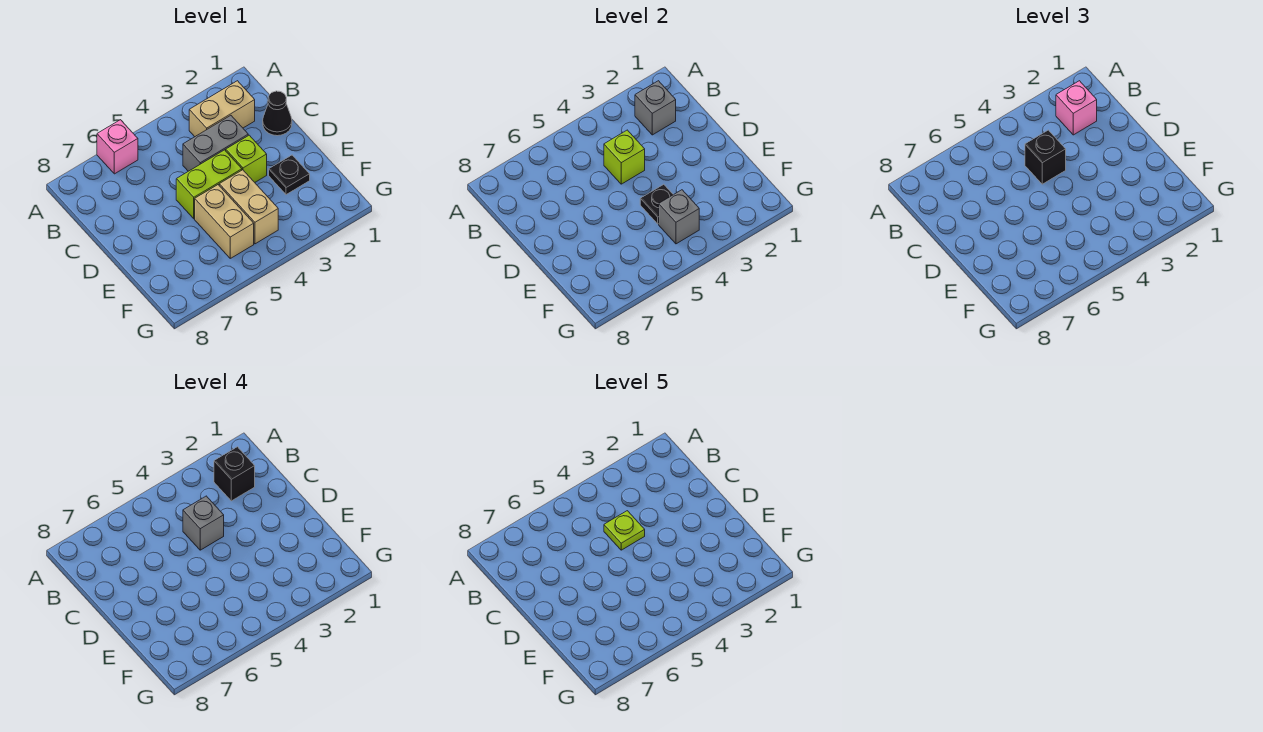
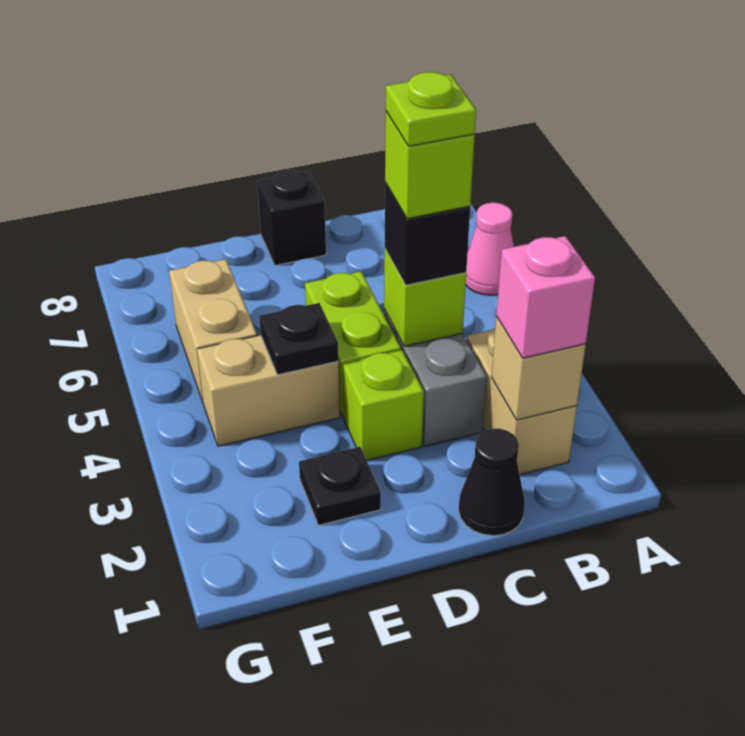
pink 1x1 brick [97,120,138,174] -> pink 1x1 cone [466,203,514,295]
grey 1x1 brick [635,81,676,135] -> tan 1x1 brick [491,317,586,420]
black 1x1 brick [214,447,255,501] -> black 1x1 brick moved to [257,171,326,265]
grey 1x1 brick [183,496,224,550] -> lime 1x1 brick [385,112,475,219]
tan 1x2 brick [195,185,254,258] -> tan 1x2 brick turned to [169,259,257,402]
grey 1x1 brick [659,190,699,244] -> none

